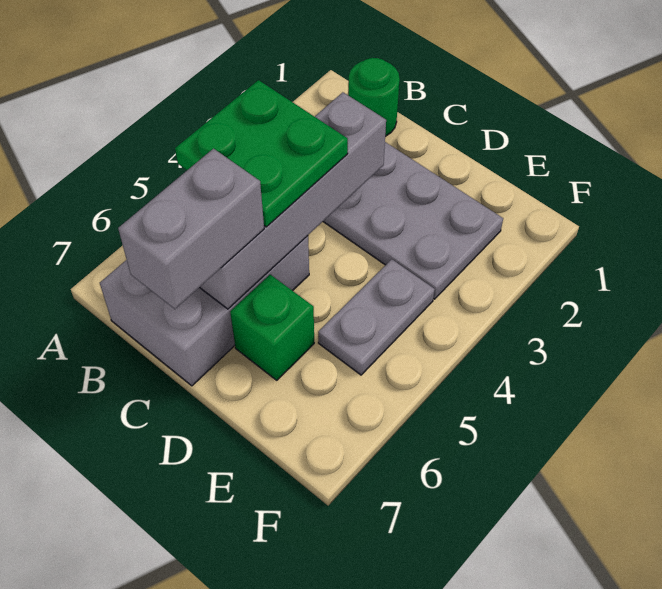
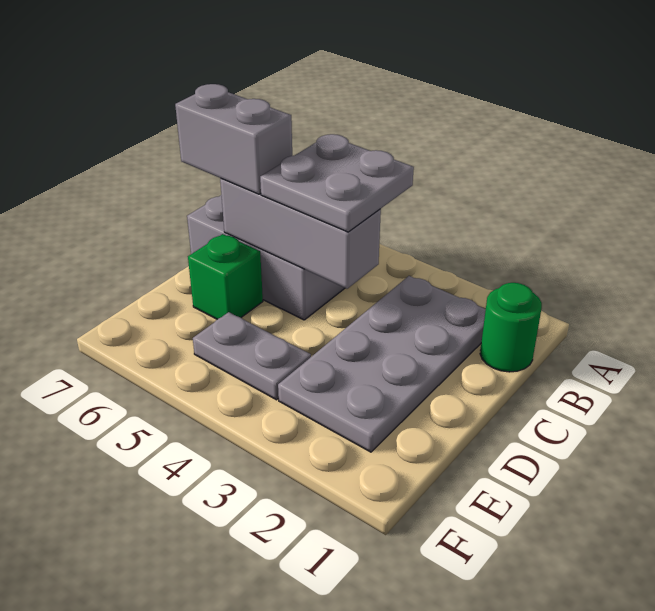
green 2x2 plate [175,80,348,227] -> grey 2x2 plate [260,134,414,232]
grey 1x4 brick [199,92,386,309] -> grey 1x3 brick [220,179,381,289]

